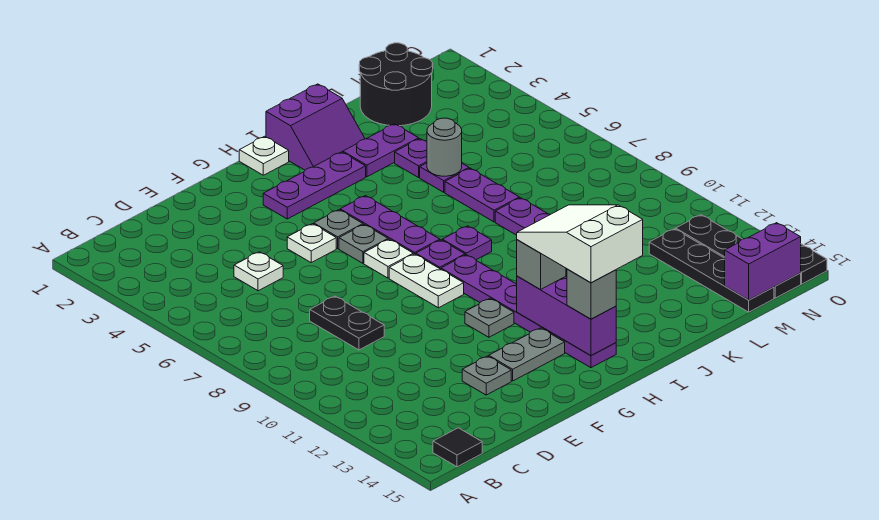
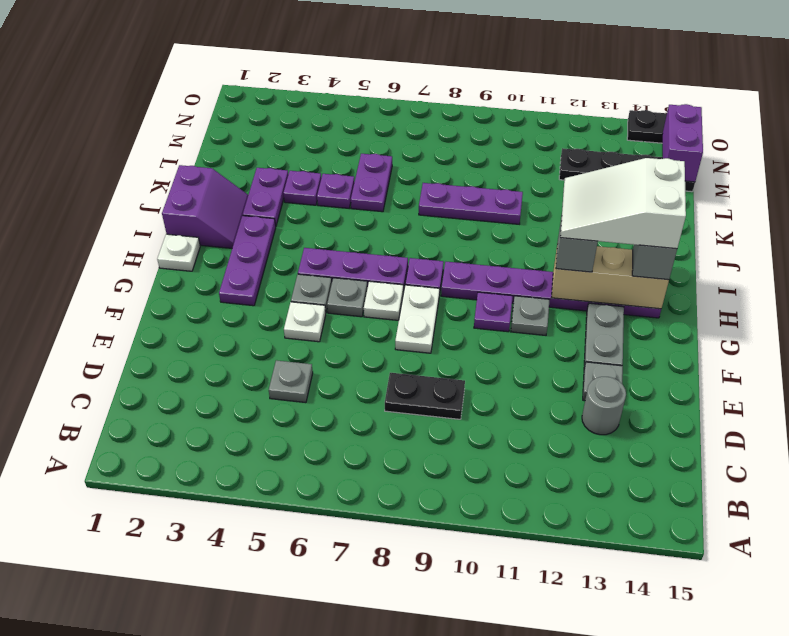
black 1x1 tile [433,428,482,467] -> none
white 1x1 plate [234,252,283,291] -> grey 1x1 plate [269,360,313,403]
white 1x2 plate [389,254,464,308] -> white 1x2 plate turned to [395,285,440,353]
purple 1x3 brick [517,276,616,356] -> tan 1x3 brick [551,246,669,309]
purple 1x1 plate [442,226,492,260] -> purple 1x1 plate moved to [474,292,513,332]
grey 1x1 round brick [427,118,462,176] -> grey 1x1 round brick moved to [582,377,626,435]
purple 1x2 plate [445,168,519,222] -> purple 1x2 plate turned to [351,154,392,212]
black 2x2 round brick [359,43,433,126] -> none
black 1x4 plate [676,215,801,298] -> none

